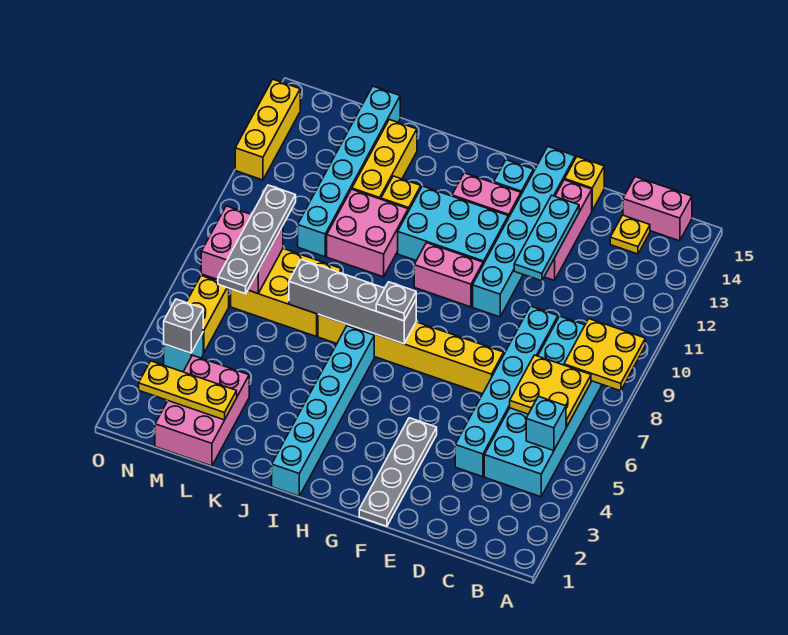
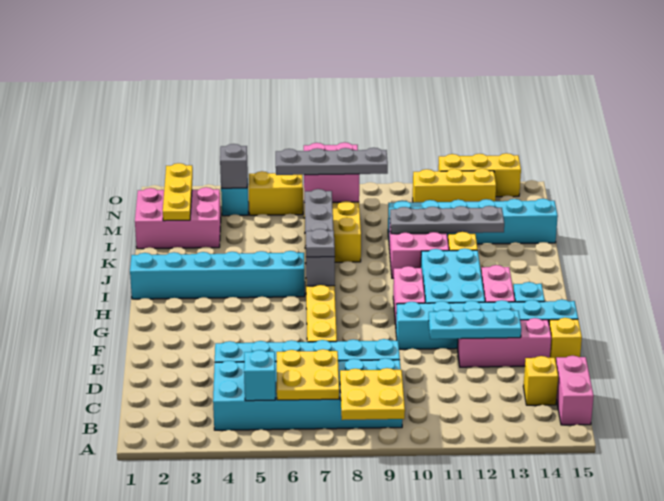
yellow 1x1 plate [610,215,650,254] -> yellow 1x1 brick [523,356,558,405]
grey 1x4 plate [359,418,437,526] -> grey 1x4 plate moved to [390,206,504,234]
yellow 1x3 brick [352,120,417,199] -> yellow 1x3 brick moved to [413,169,496,202]

